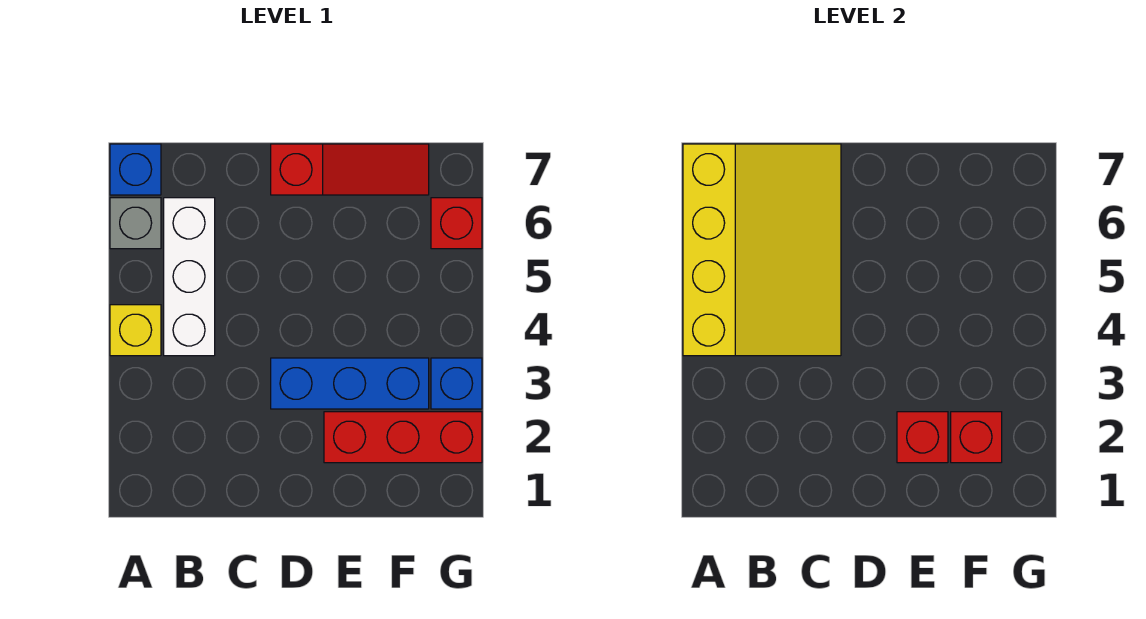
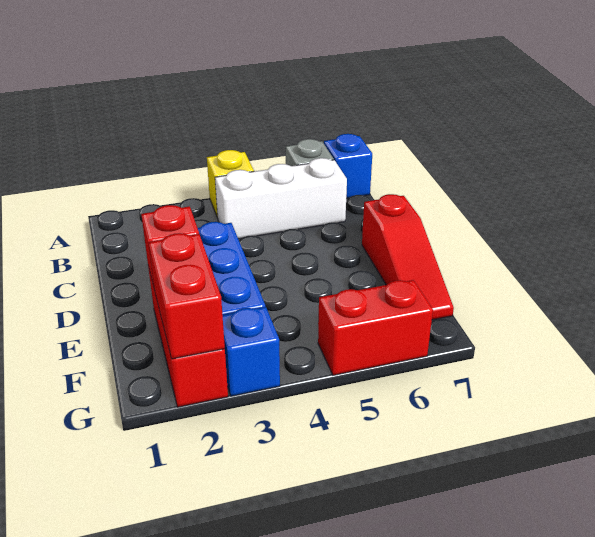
yellow 3x4 slope [683,144,841,356] -> none
red 1x1 brick [951,412,1002,463] -> red 1x2 brick [149,233,225,359]
red 1x1 brick [431,198,482,249] -> red 1x2 brick [318,280,433,375]

